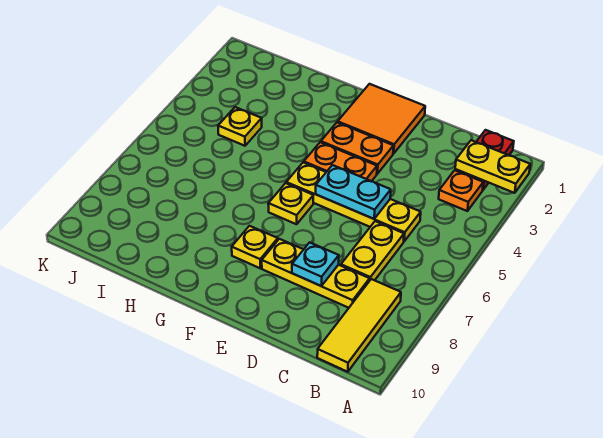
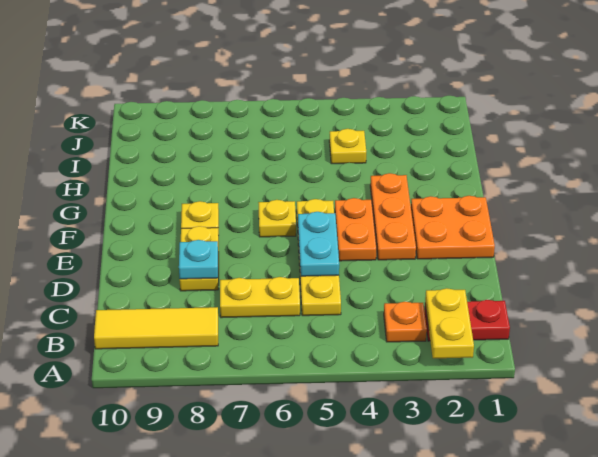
yellow 1x3 plate [262,239,370,308] -> yellow 1x2 plate [180,226,219,291]
orange 2x2 tile [338,84,425,154] -> orange 2x2 plate [411,196,495,259]
orange 1x2 plate [321,122,393,174] -> orange 1x3 plate [370,173,416,260]

